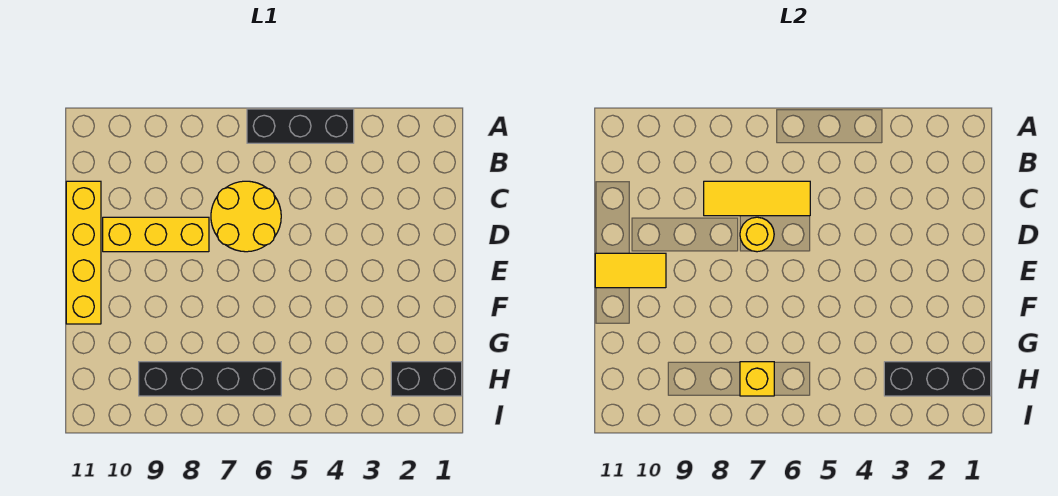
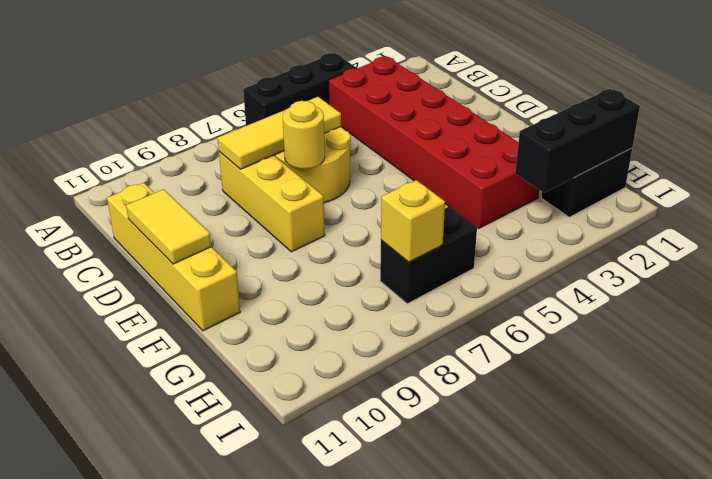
none -> red 2x6 brick [329,57,539,228]
yellow 1x3 brick [103,217,209,252] -> yellow 1x3 brick turned to [219,152,325,252]
yellow 1x2 tile [595,253,666,288] -> yellow 1x2 tile turned to [126,189,211,264]
black 1x4 brick [139,362,281,396] -> black 1x2 brick [380,207,477,304]

